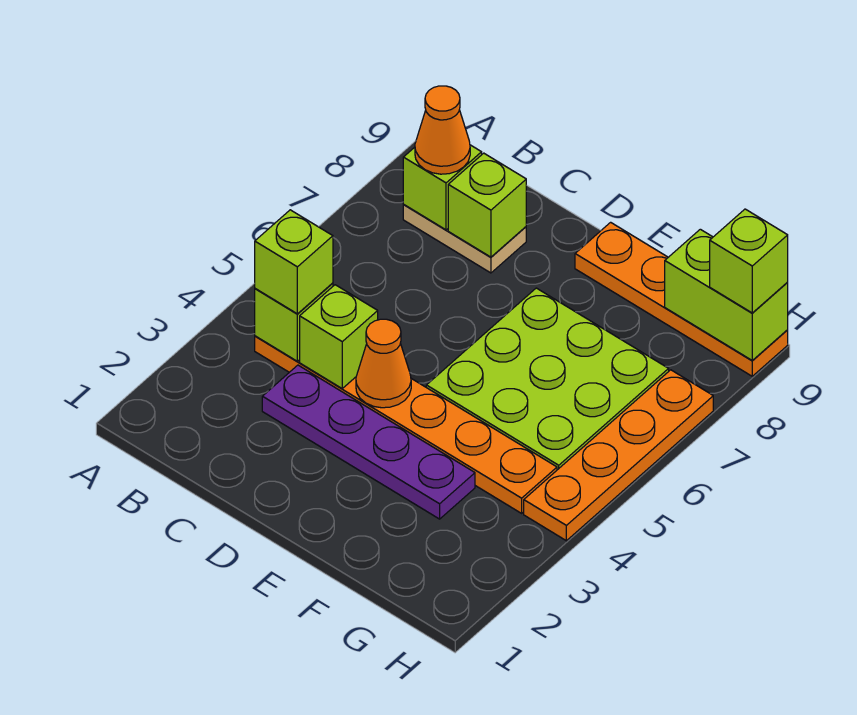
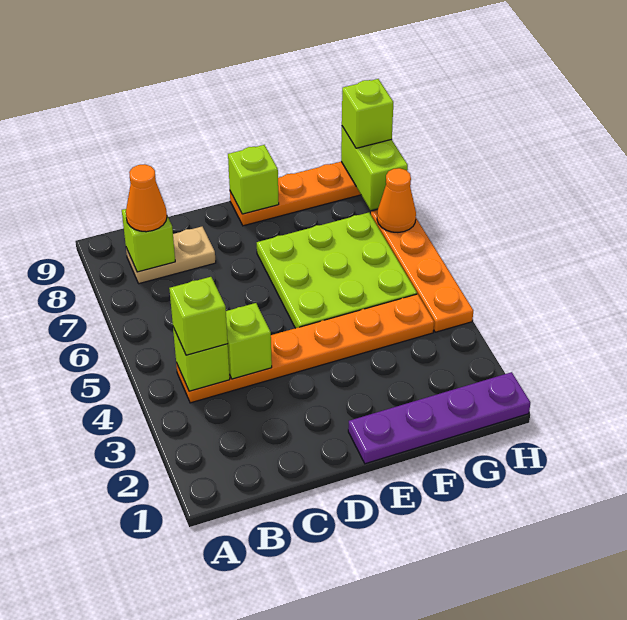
purple 1x4 plate [262,365,475,519] -> purple 1x4 plate moved to [348,372,530,464]
lime 1x1 brick [448,153,526,257] -> lime 1x1 brick moved to [228,145,279,214]
orange 1x1 cone [356,319,411,408] -> orange 1x1 cone moved to [377,168,416,232]
lime 1x2 brick [665,229,788,361] -> lime 1x2 brick turned to [341,126,408,210]

